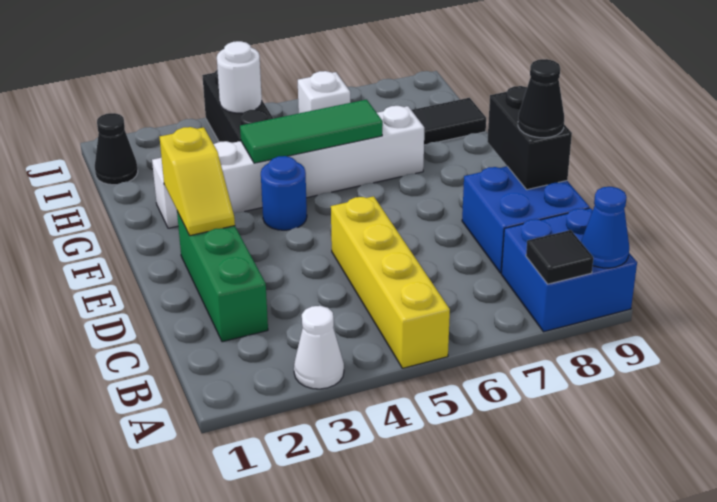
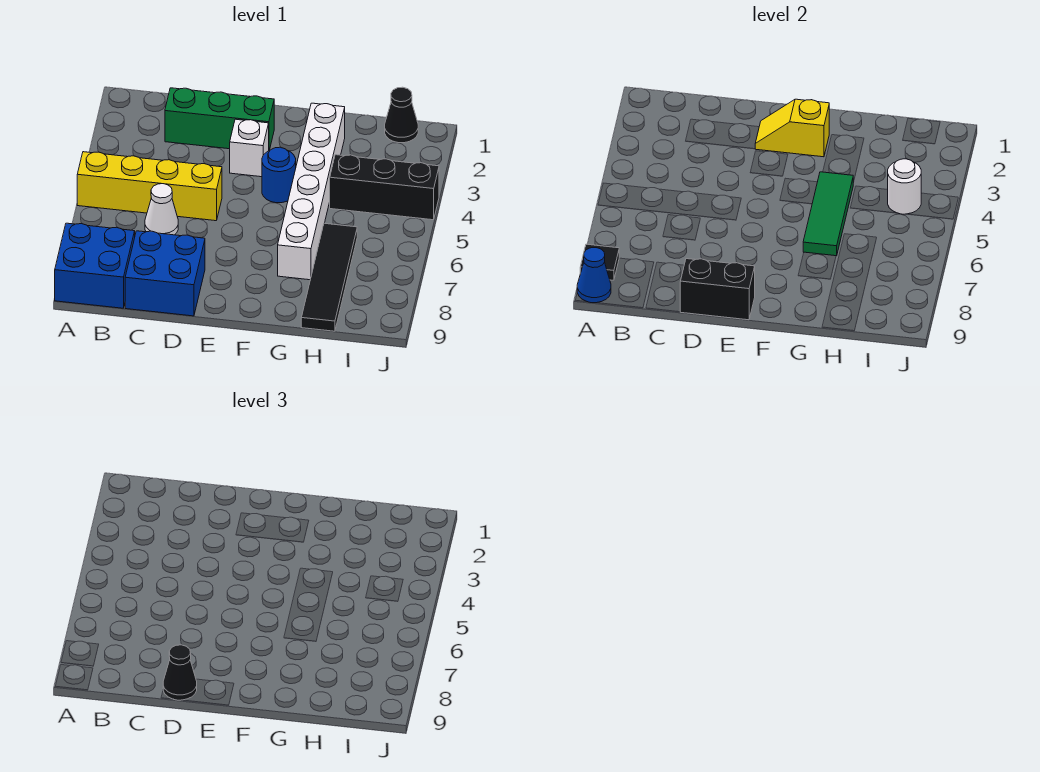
white 1x1 cone [294,306,344,389] -> white 1x1 cone moved to [145,184,178,235]
white 1x1 brick [298,71,350,113] -> white 1x1 brick moved to [230,119,269,177]

